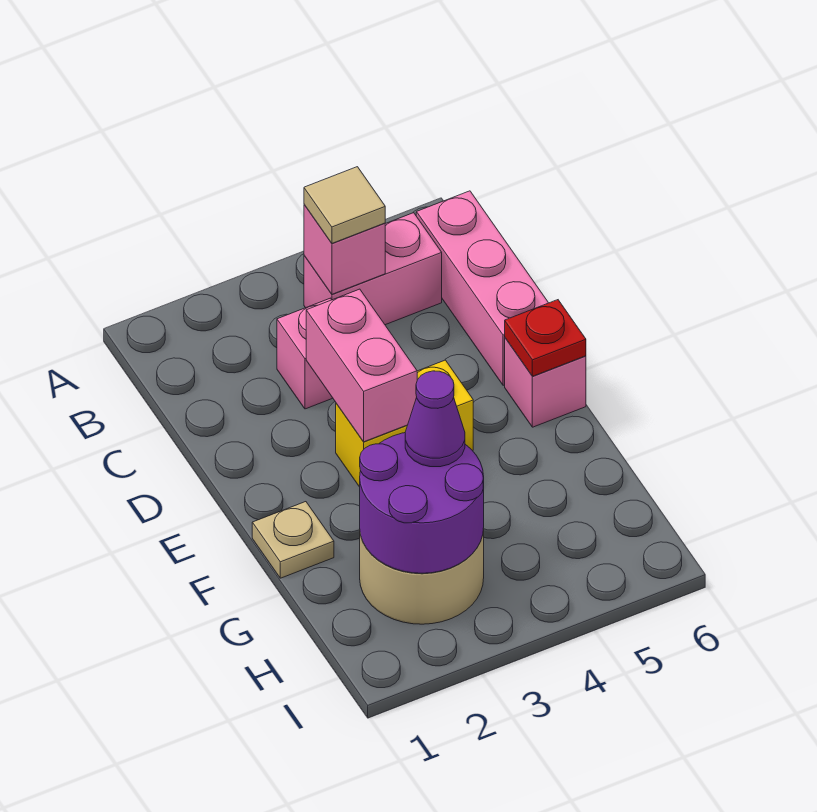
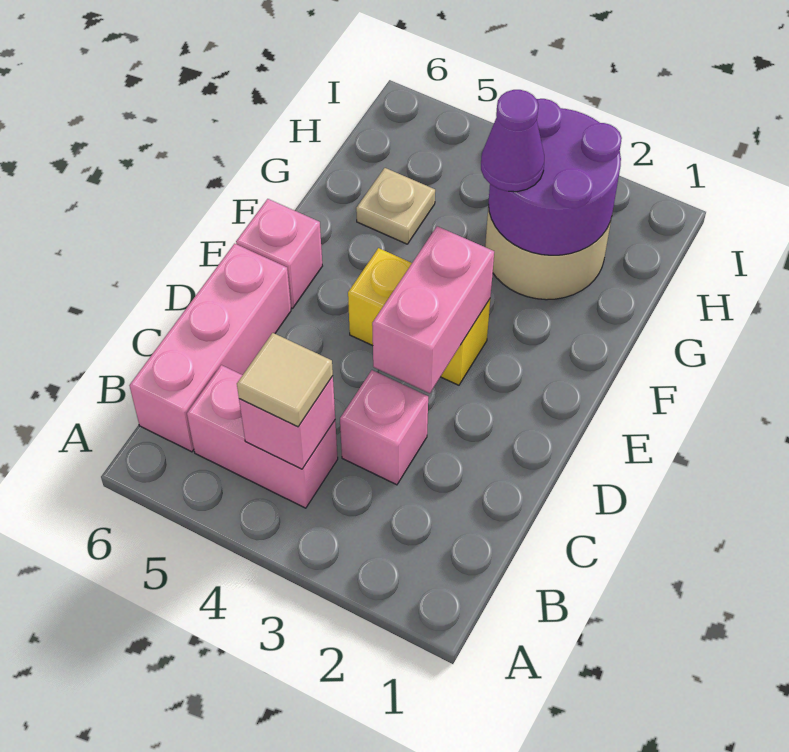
red 1x1 plate [505,300,586,376] -> none
tan 1x1 plate [252,502,334,578] -> tan 1x1 plate moved to [356,168,435,244]

